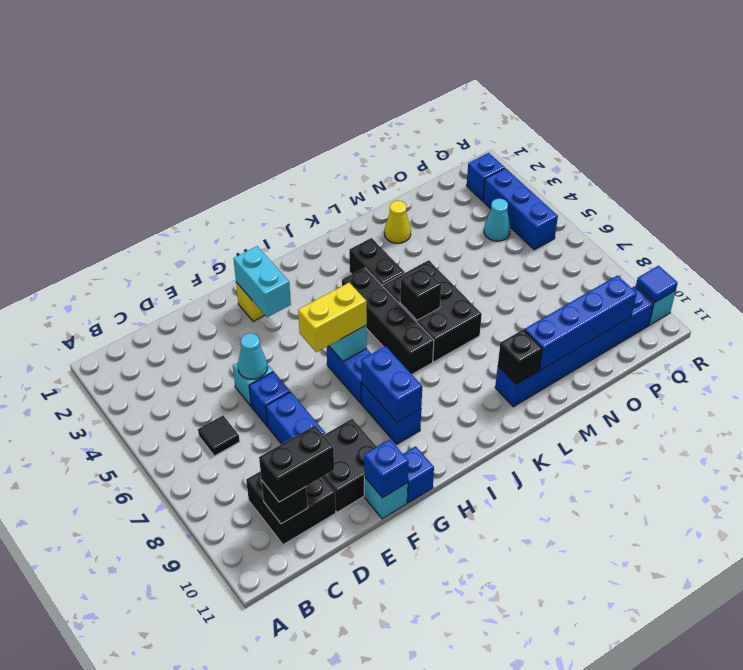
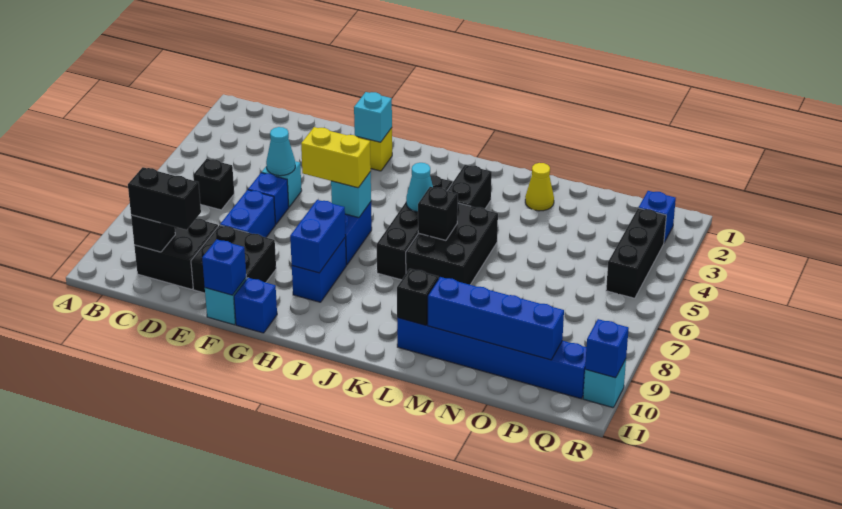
black 1x1 tile [198,416,240,456] -> black 1x1 brick [193,159,234,210]
cyan 1x2 brick [233,246,291,317] -> cyan 1x1 brick [354,92,392,142]
cyan 1x1 cone [484,199,511,241] -> cyan 1x1 cone moved to [406,163,433,212]
blue 1x3 brick [483,168,558,250] -> black 1x3 brick [606,208,666,298]
blue 1x1 tile [636,266,678,302] -> blue 1x1 brick [585,319,629,378]

